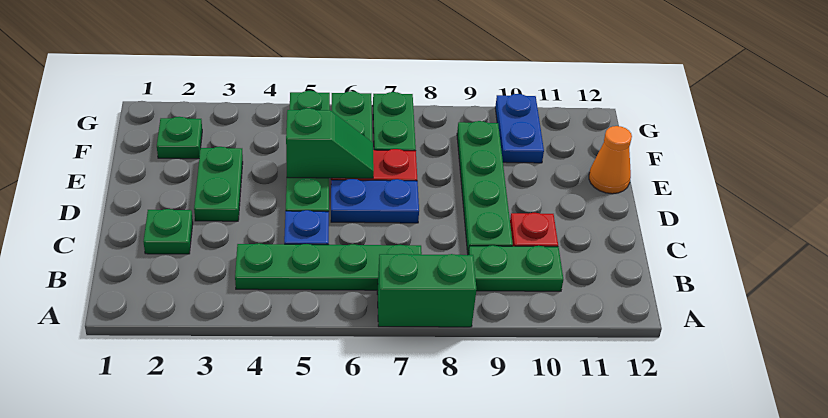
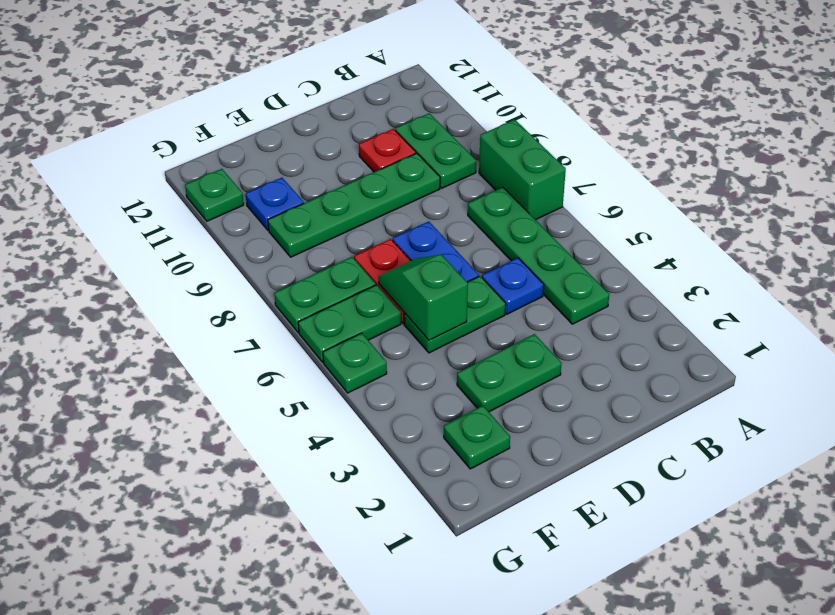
green 1x1 plate [143,209,193,254] -> green 1x1 plate moved to [185,169,244,221]
orange 1x1 cone [589,126,632,194] -> none
blue 1x2 plate [495,94,544,163] -> blue 1x1 plate [246,178,304,230]

